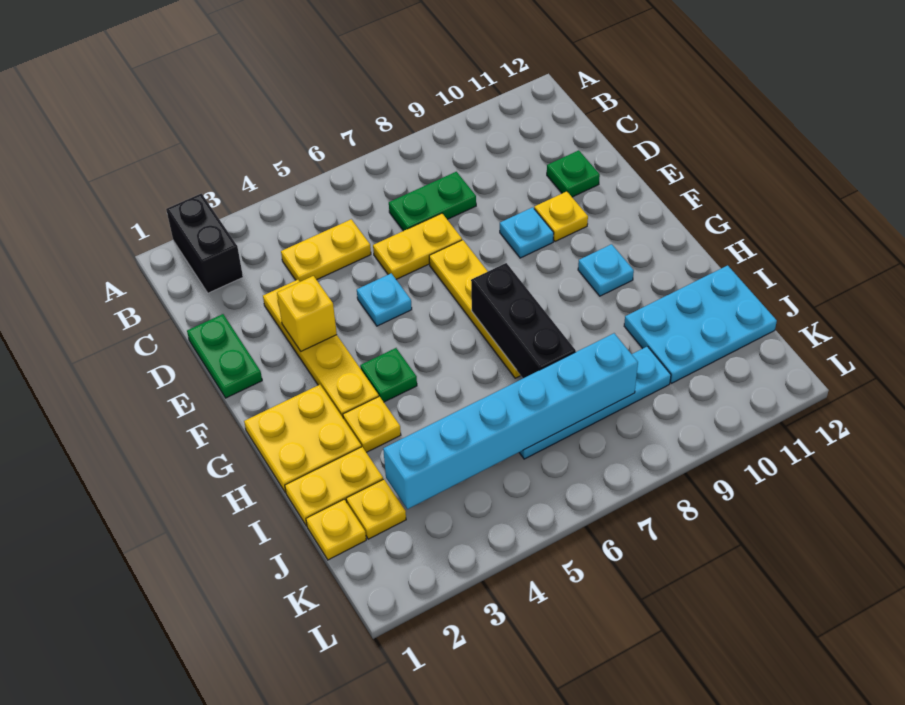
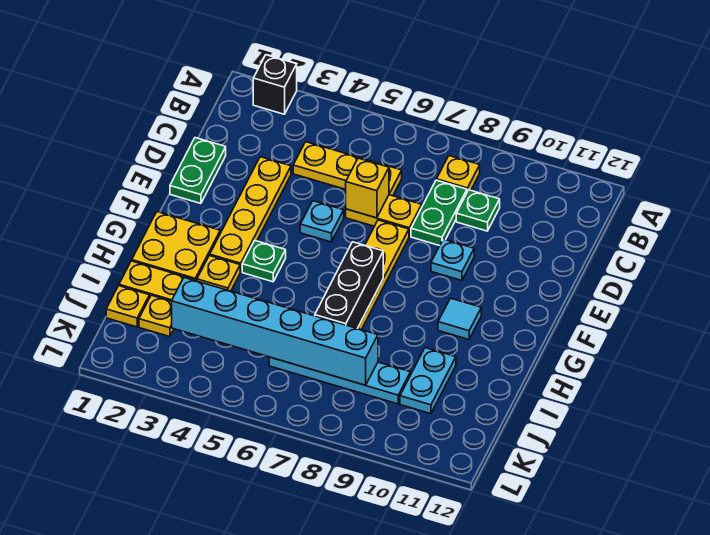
black 1x2 brick [166,194,243,293] -> black 1x1 brick [253,55,297,114]
yellow 1x2 plate [281,219,371,282] -> yellow 1x3 plate [293,142,402,196]
green 1x2 plate [389,172,476,231] -> green 1x2 plate turned to [411,180,467,246]
green 1x1 plate [547,150,600,197] -> green 1x1 plate moved to [456,190,500,231]
yellow 1x1 brick [277,276,337,351] -> yellow 1x1 brick moved to [346,158,389,218]
yellow 1x1 plate [534,191,588,241] -> yellow 1x1 plate moved to [437,156,480,192]
cyan 1x1 plate [578,244,634,296] -> cyan 1x1 tile [438,298,481,339]
cyan 2x3 plate [624,265,777,383] -> cyan 1x2 plate [400,348,456,414]

